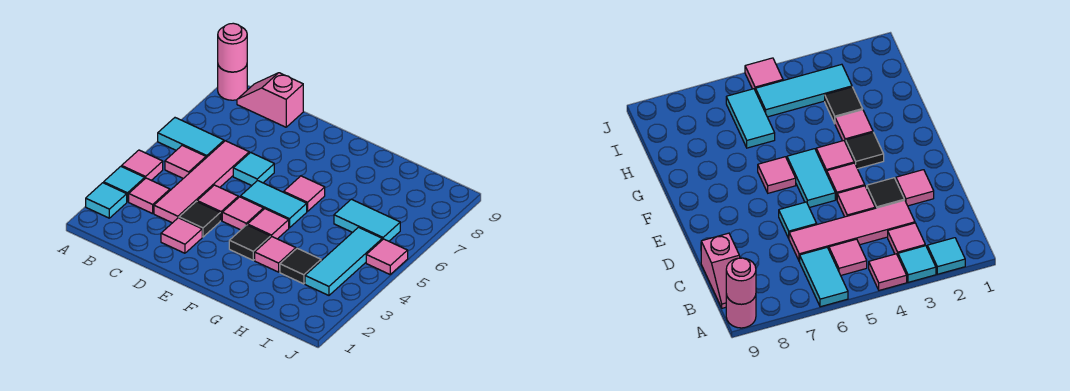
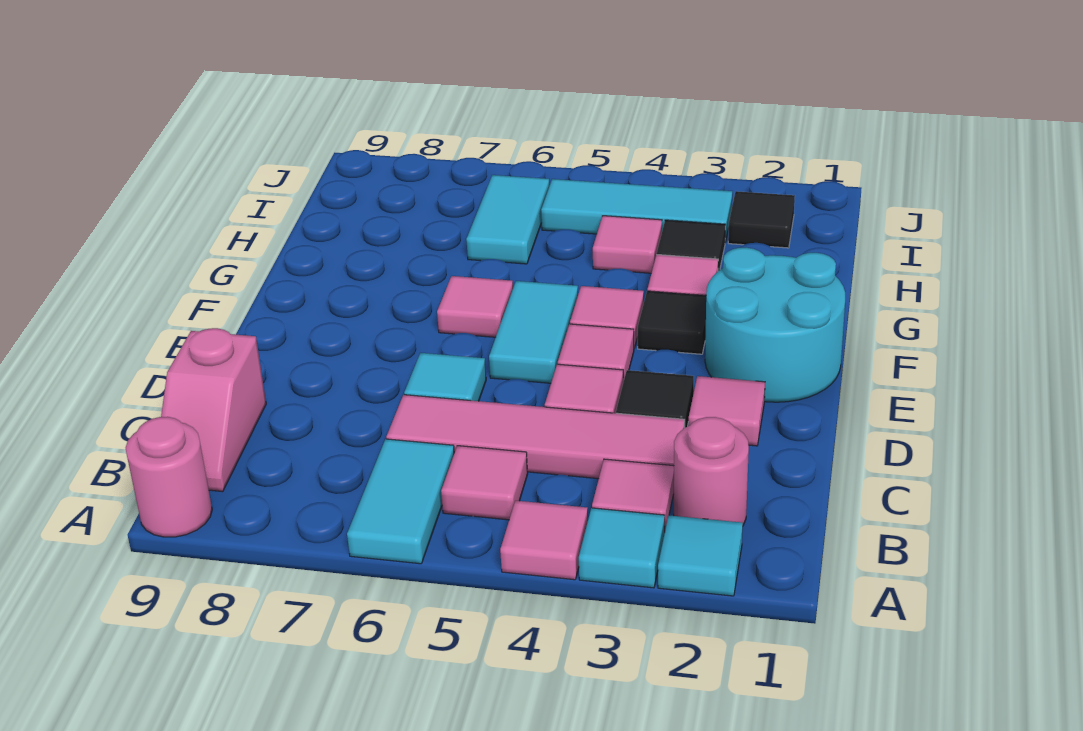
pink 1x1 round brick [218,23,247,72] -> pink 1x1 round brick moved to [674,417,749,525]
none -> cyan 2x2 round brick [705,247,845,402]
none -> black 1x1 tile [728,191,795,248]
pink 1x1 tile [366,239,408,274] -> pink 1x1 tile moved to [593,216,662,273]

